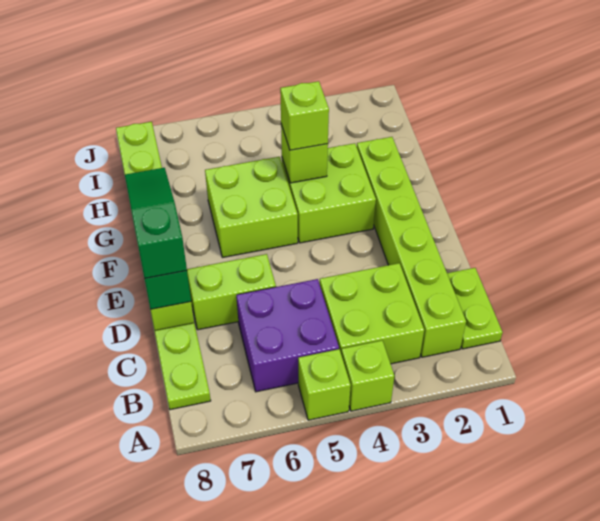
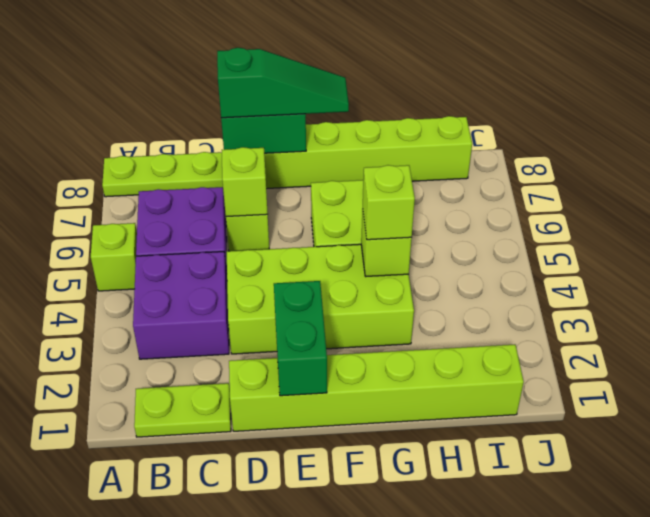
lime 1x1 brick [341,340,394,411] -> lime 1x1 brick moved to [222,147,268,217]
lime 1x6 brick [357,137,466,357] -> lime 1x6 brick moved to [229,344,524,431]
lime 2x2 brick [320,263,424,364] -> purple 2x2 brick [133,252,229,359]
lime 1x2 plate [155,323,211,410] -> lime 1x3 plate [102,152,223,197]
none -> green 1x2 brick [274,281,327,396]
lime 2x2 brick [282,143,376,243] -> lime 2x4 brick [227,244,414,354]

